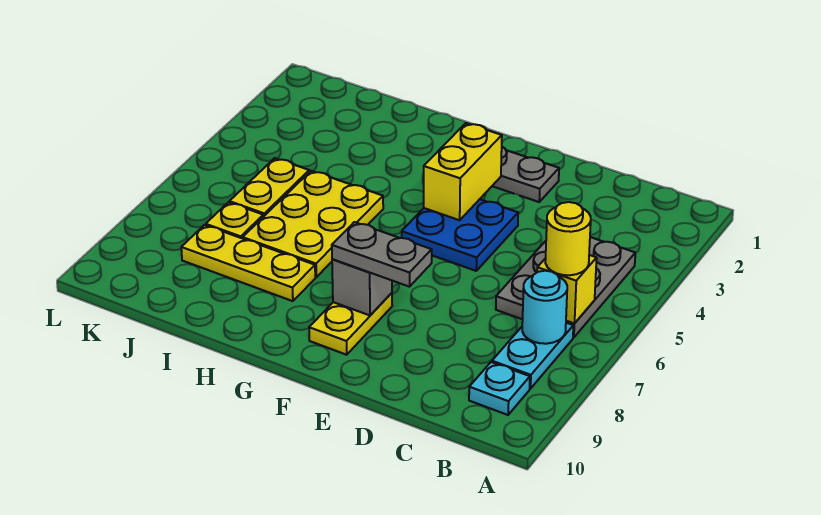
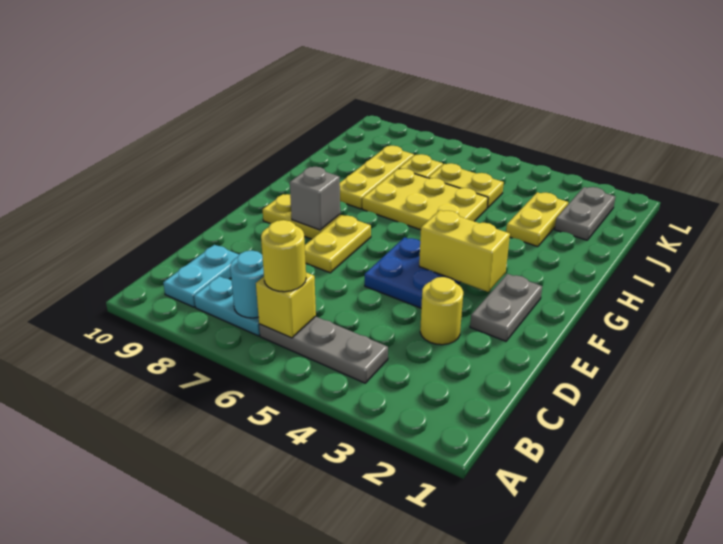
grey 2x3 plate [496,237,635,338] -> grey 1x3 plate [259,316,388,383]
cyan 1x1 plate [469,362,530,415] -> cyan 1x2 plate [163,245,239,307]
none -> yellow 1x1 round brick [420,277,463,345]
none -> yellow 1x2 plate [305,215,371,273]
grey 1x2 plate [332,222,432,287] -> grey 1x2 plate moved to [555,187,615,240]
none -> yellow 1x2 plate [506,192,568,247]

